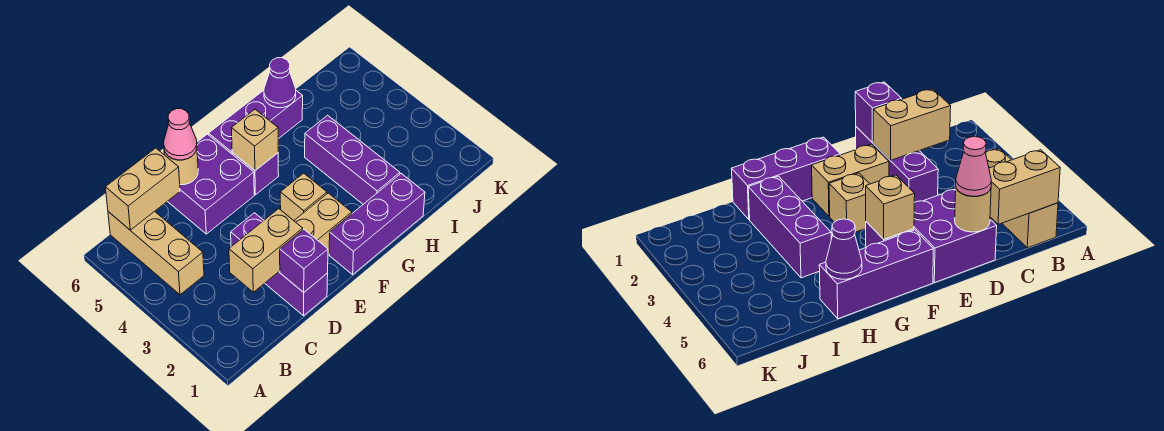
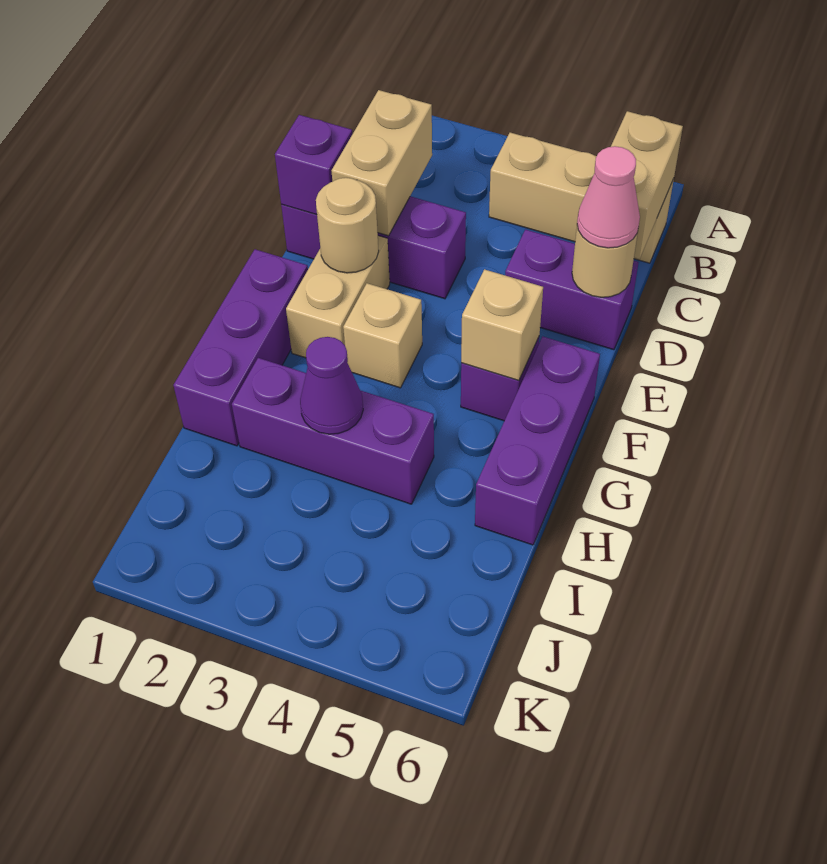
purple 2x2 brick [167,134,254,234] -> purple 1x2 brick [505,230,638,350]
none -> tan 1x1 round brick [316,178,379,273]
purple 1x1 cone [264,58,296,108] -> purple 1x1 cone moved to [300,337,363,434]

